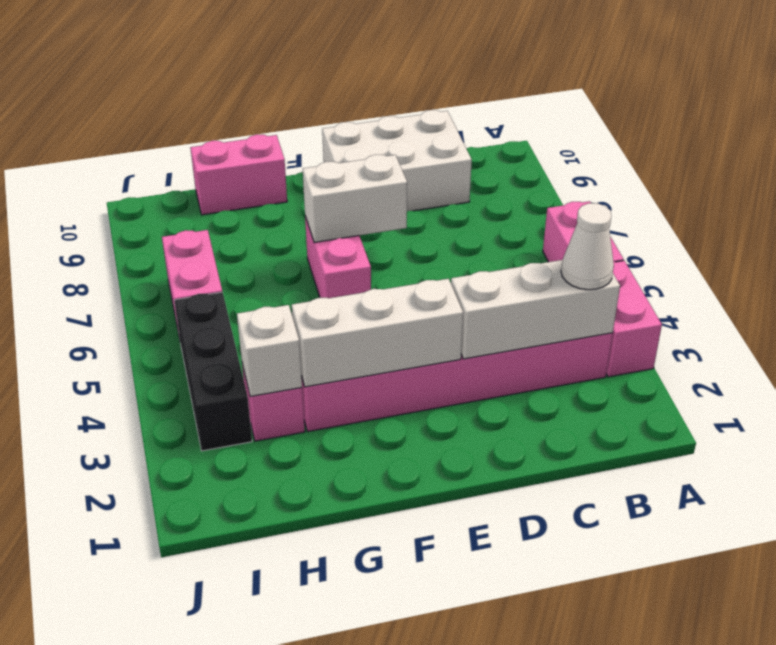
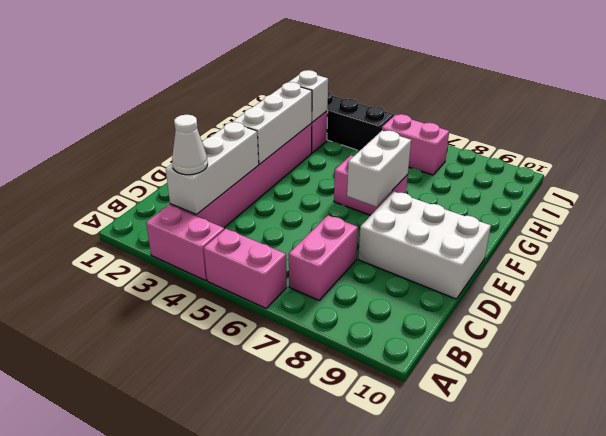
white 2x3 brick [322,110,472,211] -> white 2x3 brick turned to [358,192,491,299]
pink 1x2 brick [190,134,287,215] -> pink 1x2 brick moved to [289,215,358,300]

